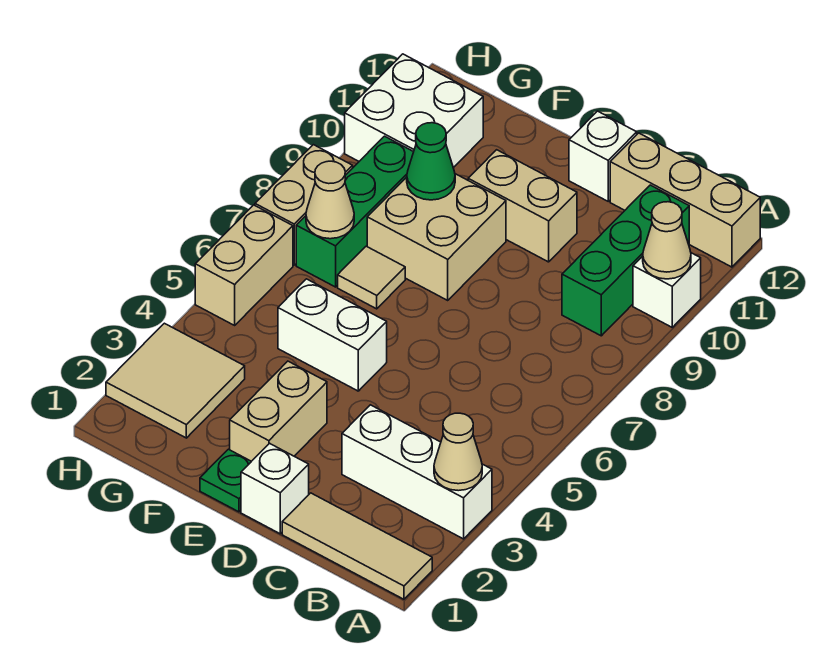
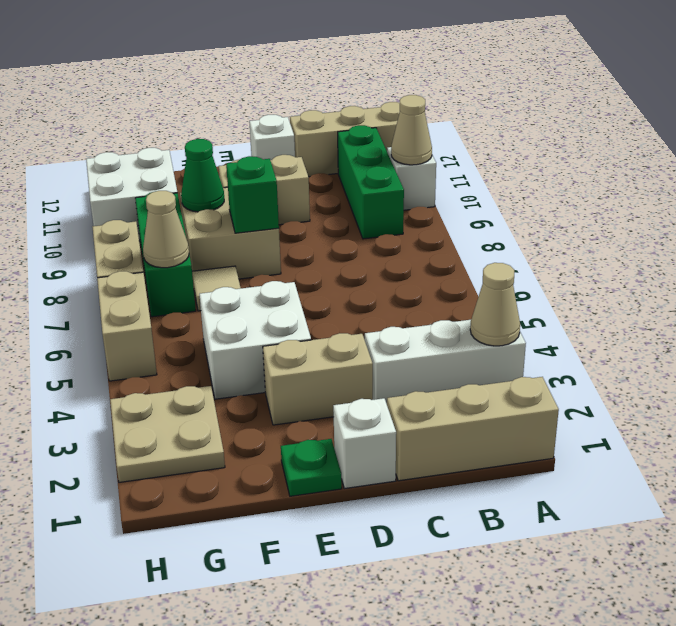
tan 1x3 tile [282,493,432,599] -> tan 1x3 brick [387,377,559,481]
tan 1x2 brick [230,361,327,461] -> tan 1x2 brick turned to [263,333,373,425]
white 1x2 brick [278,279,387,391] -> white 2x2 brick [199,281,311,399]
none -> green 1x1 brick [226,156,279,233]
tan 2x2 tile [106,323,245,438] -> tan 2x2 plate [110,386,225,482]

